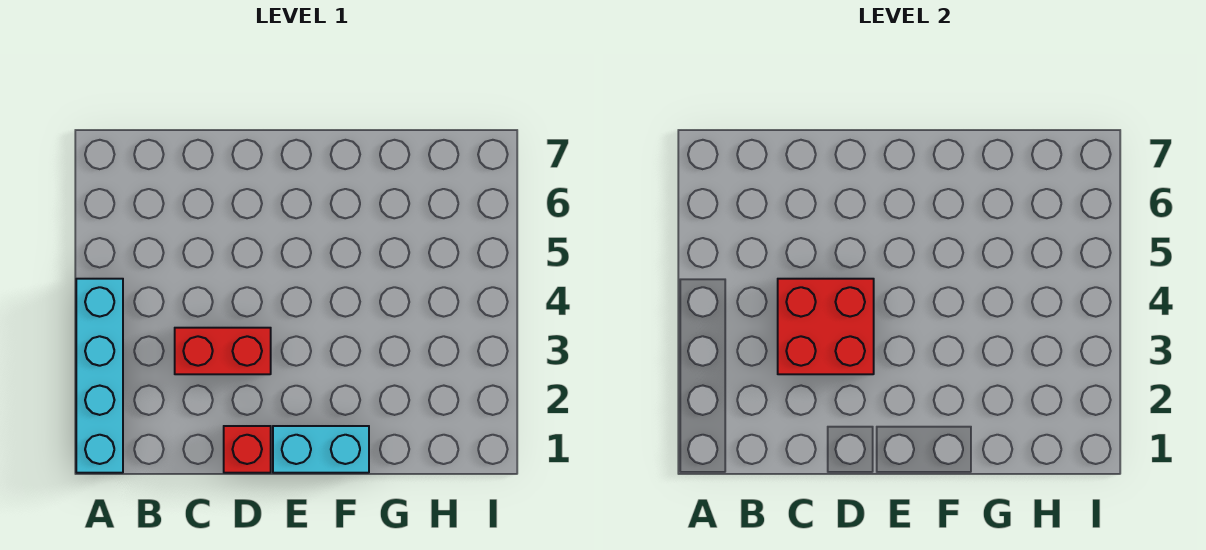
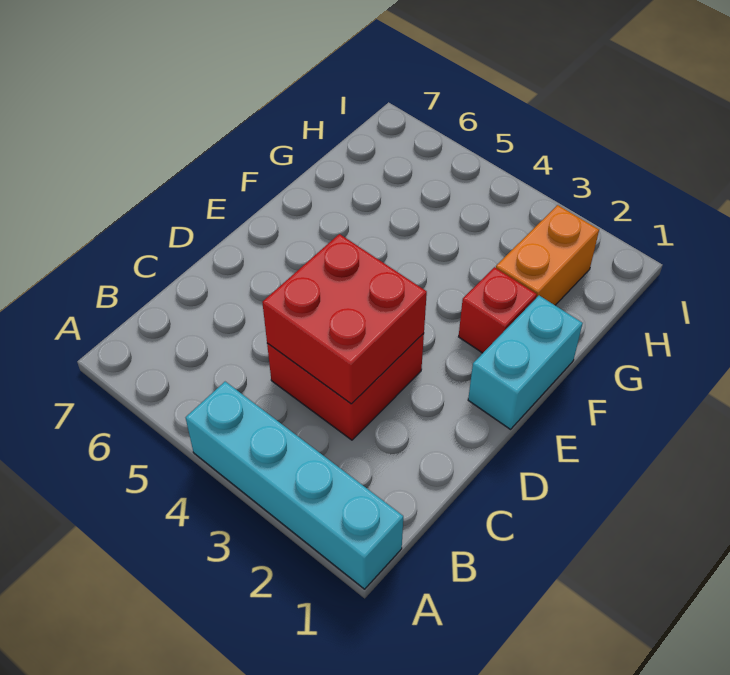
red 1x2 brick [175,328,271,374] -> red 2x2 brick [267,333,424,440]
red 1x1 brick [224,426,271,473] -> red 1x1 brick moved to [459,267,537,353]
none -> orange 1x2 brick [496,205,599,305]

